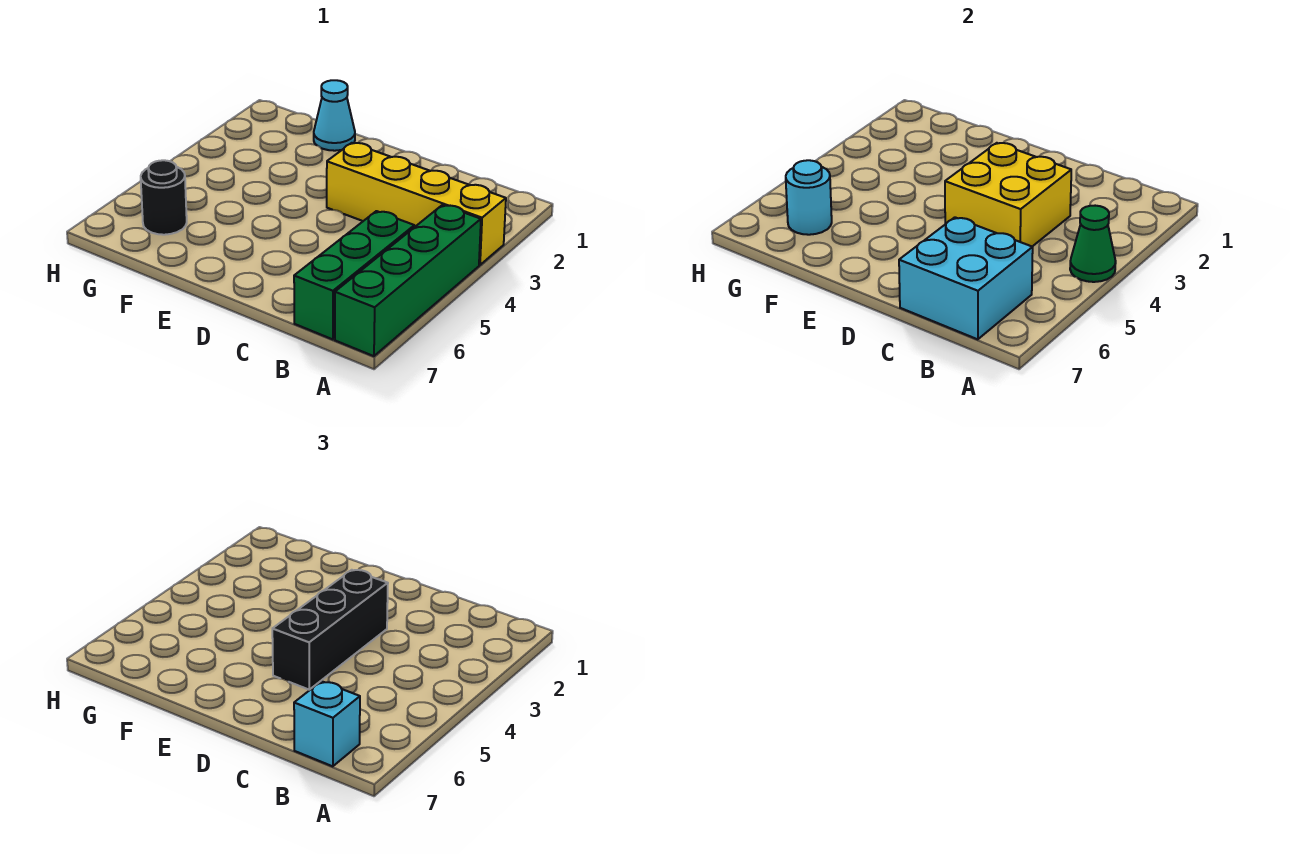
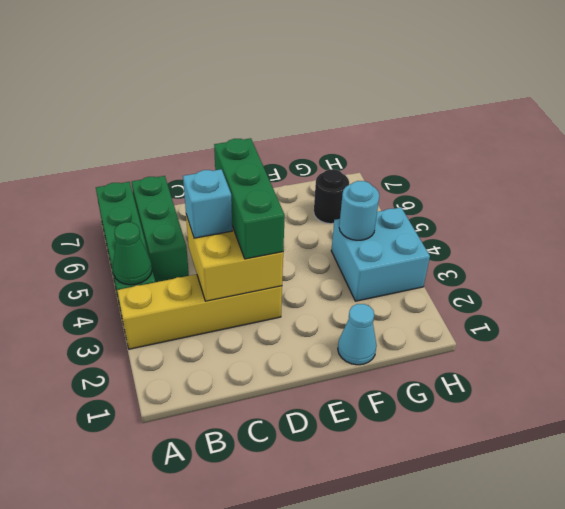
cyan 2x2 brick [899,217,1033,339] -> cyan 2x2 brick moved to [331,207,430,301]
cyan 1x1 brick [294,681,360,766] -> cyan 1x1 brick moved to [183,169,232,238]
black 1x3 brick [272,570,388,690] -> green 1x3 brick [214,138,285,259]
cyan 1x1 round brick [786,160,832,235] -> cyan 1x1 round brick moved to [339,181,379,240]

